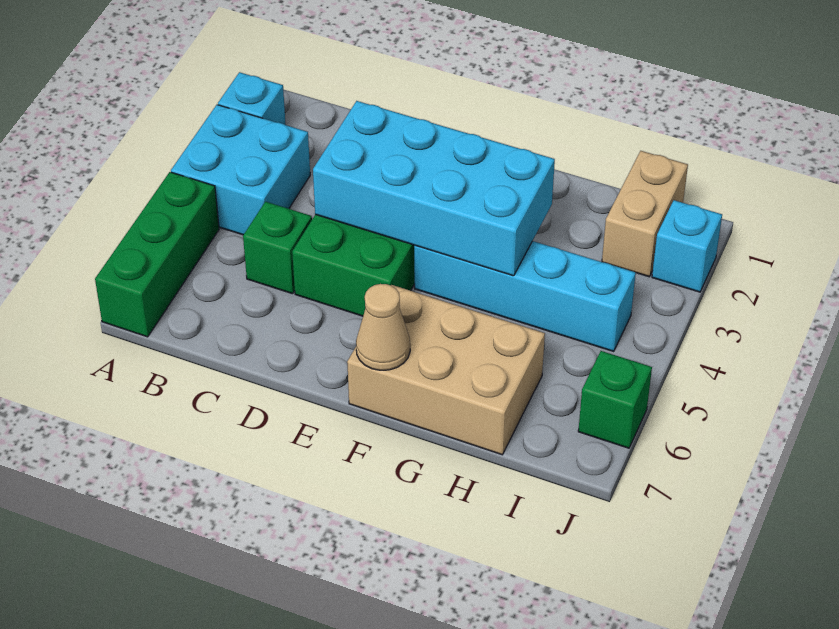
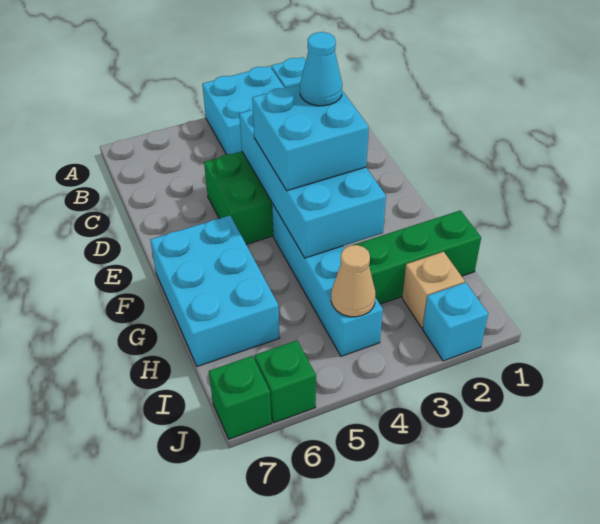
green 1x3 brick [95,172,219,337] -> green 1x3 brick moved to [354,210,481,304]
green 1x1 brick [243,202,312,294] -> green 1x1 brick moved to [209,356,272,439]
none -> cyan 2x2 brick [252,85,369,191]
none -> cyan 1x1 cone [300,32,342,106]
tan 2x3 brick [347,285,545,455] -> cyan 2x3 brick [150,215,280,367]
tan 1x1 cone [356,284,410,370] -> tan 1x1 cone moved to [331,245,376,317]
tan 1x2 brick [602,151,688,277] -> tan 1x1 brick [402,252,465,328]

